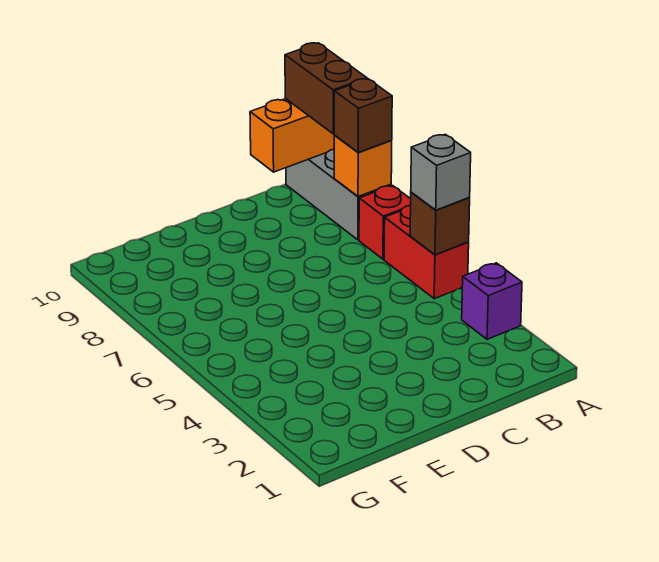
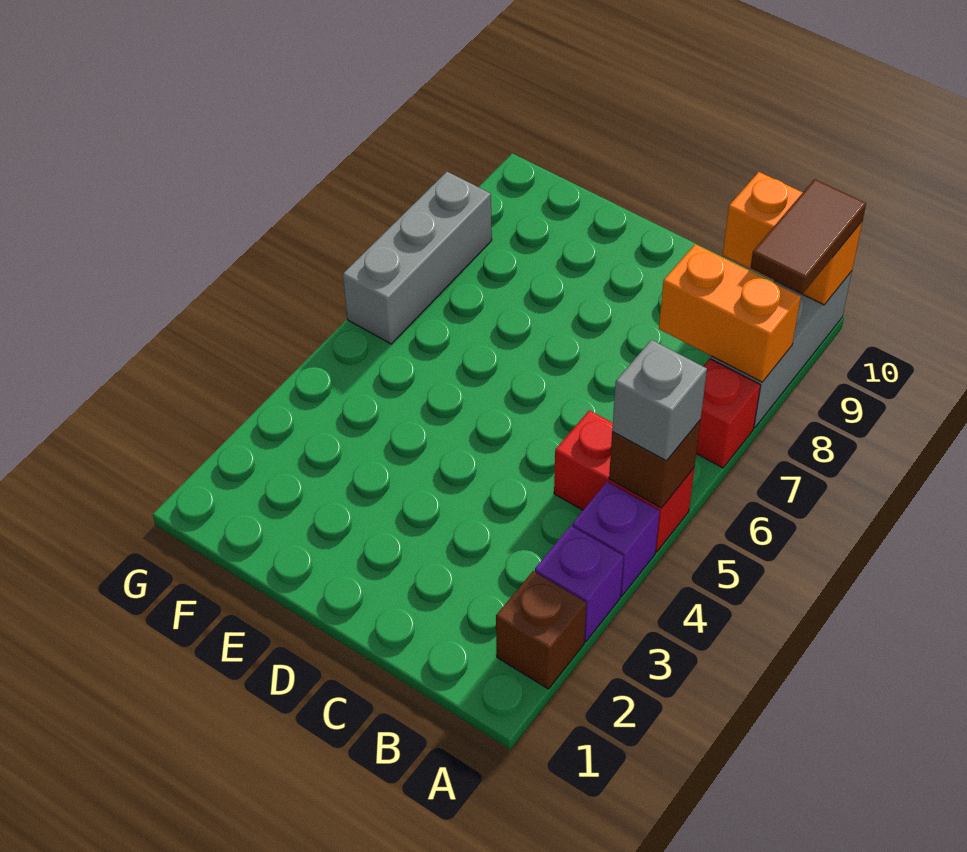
none -> purple 1x1 brick [573,482,660,596]
red 1x2 brick [384,205,469,299] -> red 1x2 brick turned to [554,410,694,552]
orange 1x1 brick [334,136,392,197] -> orange 1x2 brick [659,244,801,382]
brown 1x1 brick [334,79,392,152] -> brown 1x1 brick moved to [496,571,586,689]
brown 1x2 brick [285,43,367,134] -> brown 1x2 tile [750,179,866,294]
none -> grey 1x3 brick [343,172,492,344]

